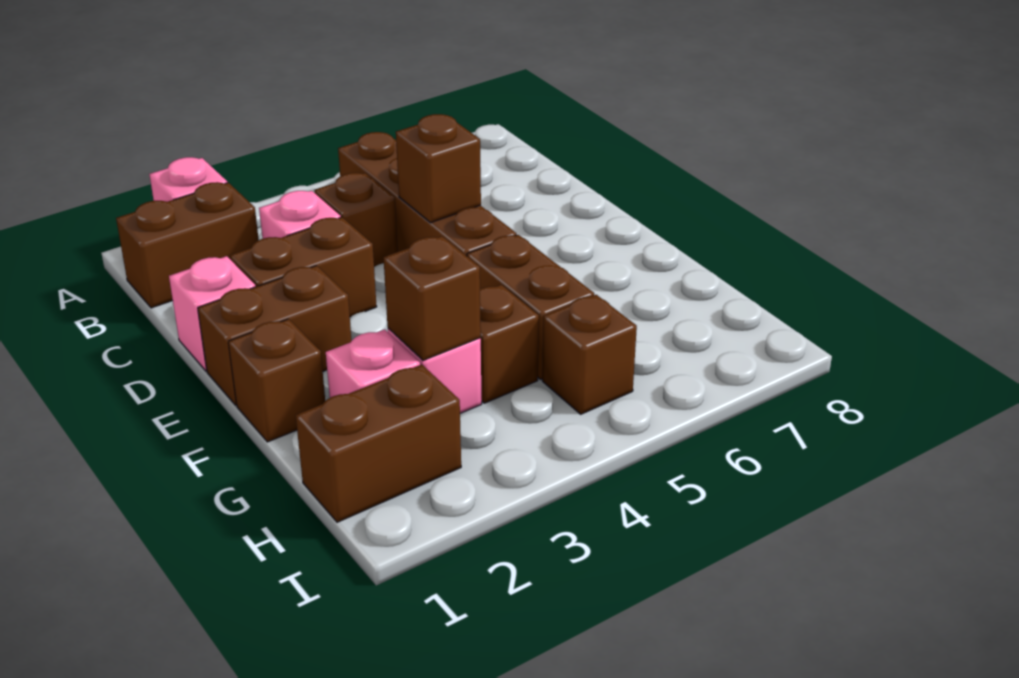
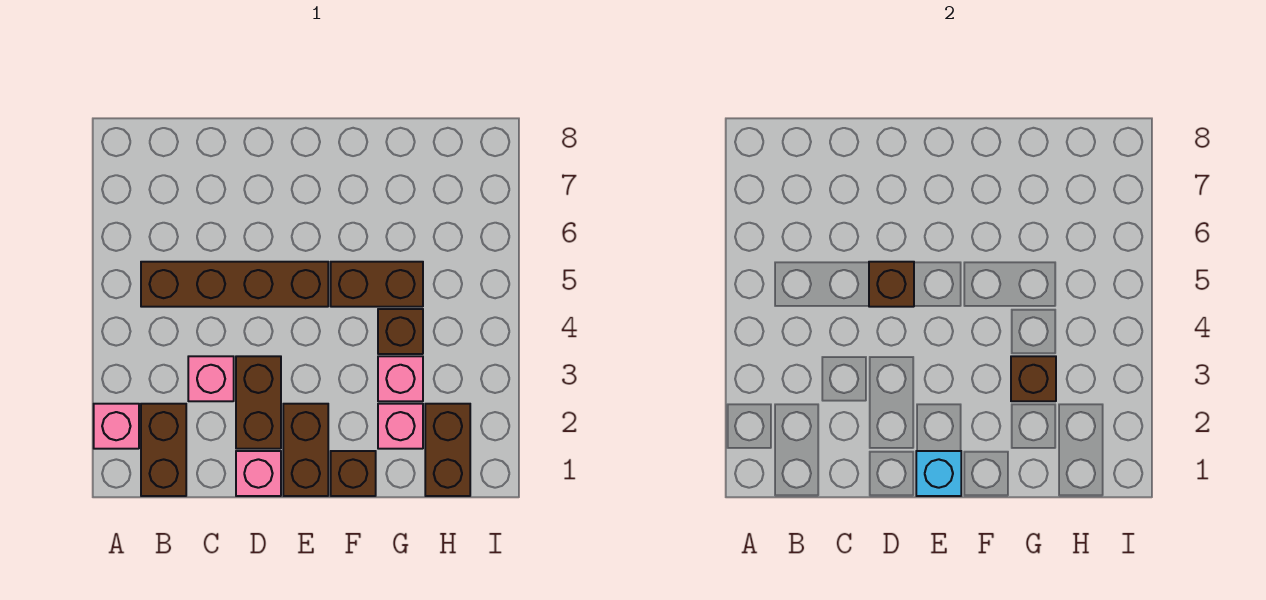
brown 1x1 brick [314,173,398,267] -> none
none -> cyan 1x1 brick [916,451,961,496]
brown 1x1 brick [542,295,637,414] -> none

